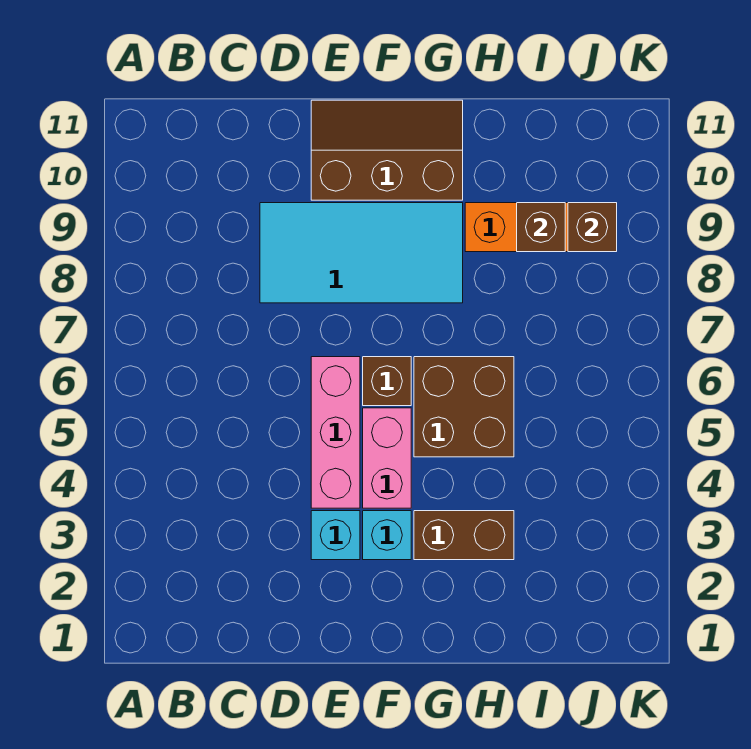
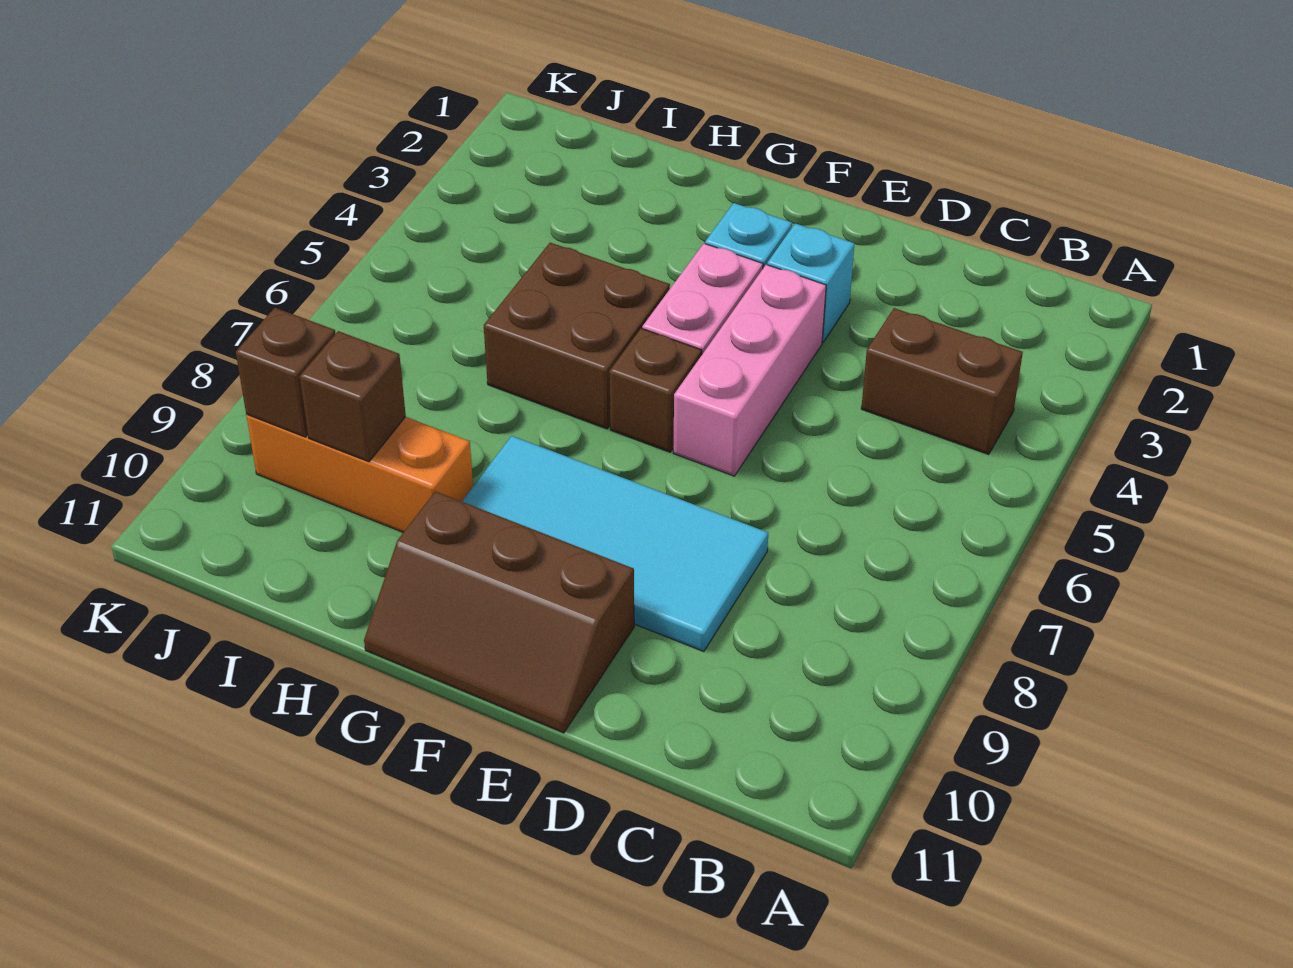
brown 1x2 brick [414,511,514,560] -> brown 1x2 brick moved to [861,308,1023,454]

